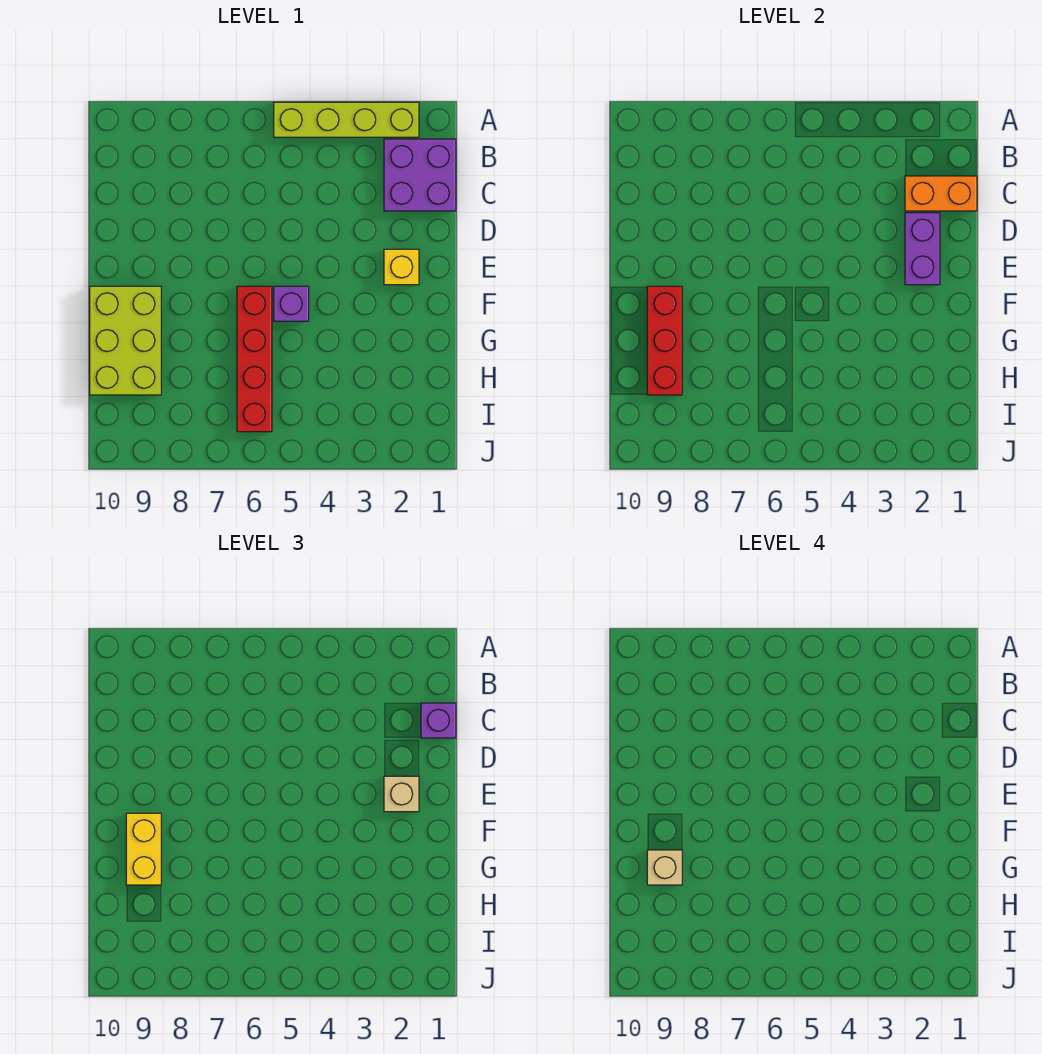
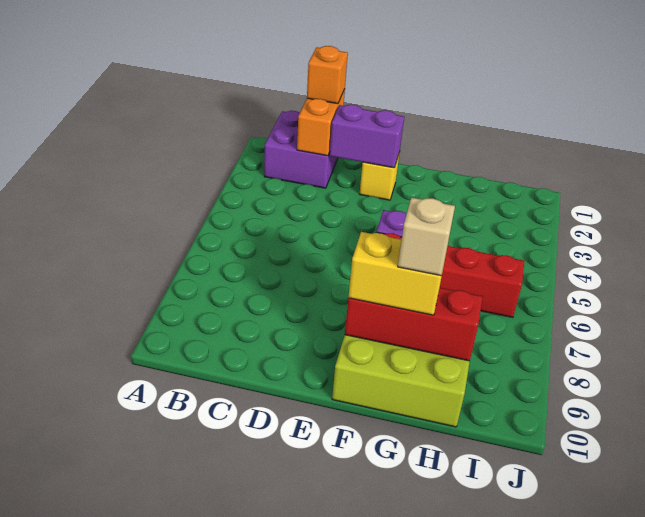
lime 1x4 brick [274,102,419,137] -> none
purple 1x1 brick [421,703,456,738] -> orange 1x1 brick [307,46,348,104]
tan 1x1 brick [384,776,419,812] -> none

